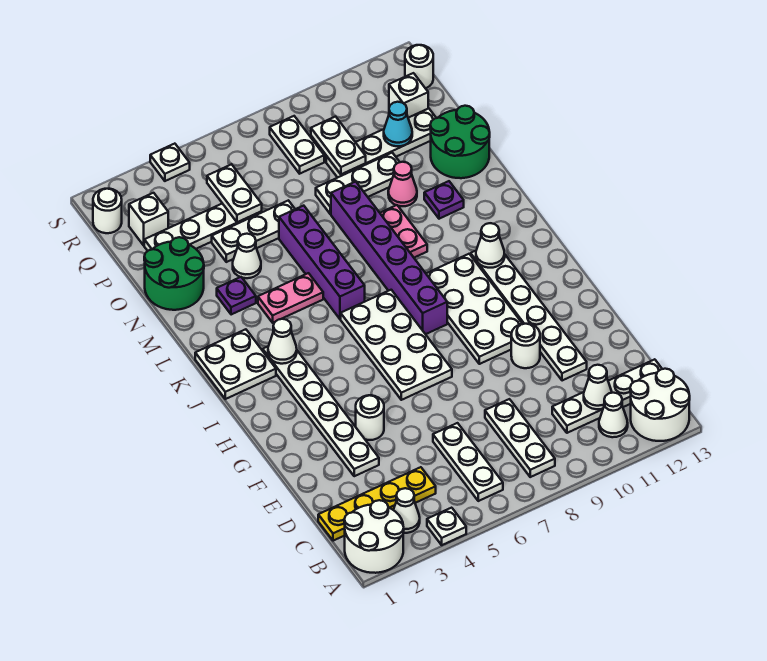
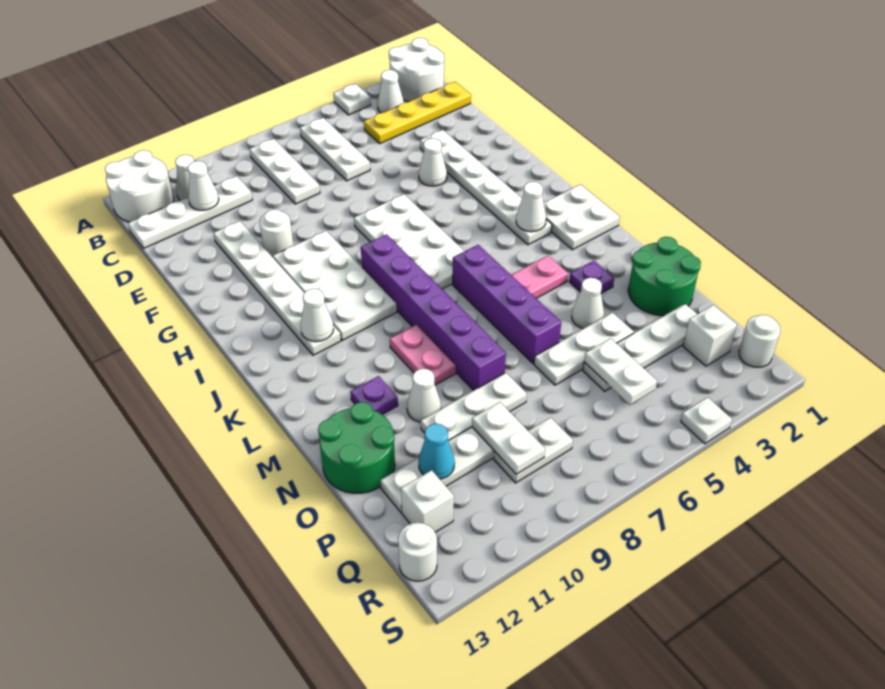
white 1x1 round brick [356,395,384,440] -> white 1x1 cone [419,138,447,186]
pink 1x1 cone [388,162,417,206] -> white 1x1 cone [407,369,441,422]
white 1x2 plate [270,116,324,174] -> white 1x2 plate turned to [494,418,573,483]

